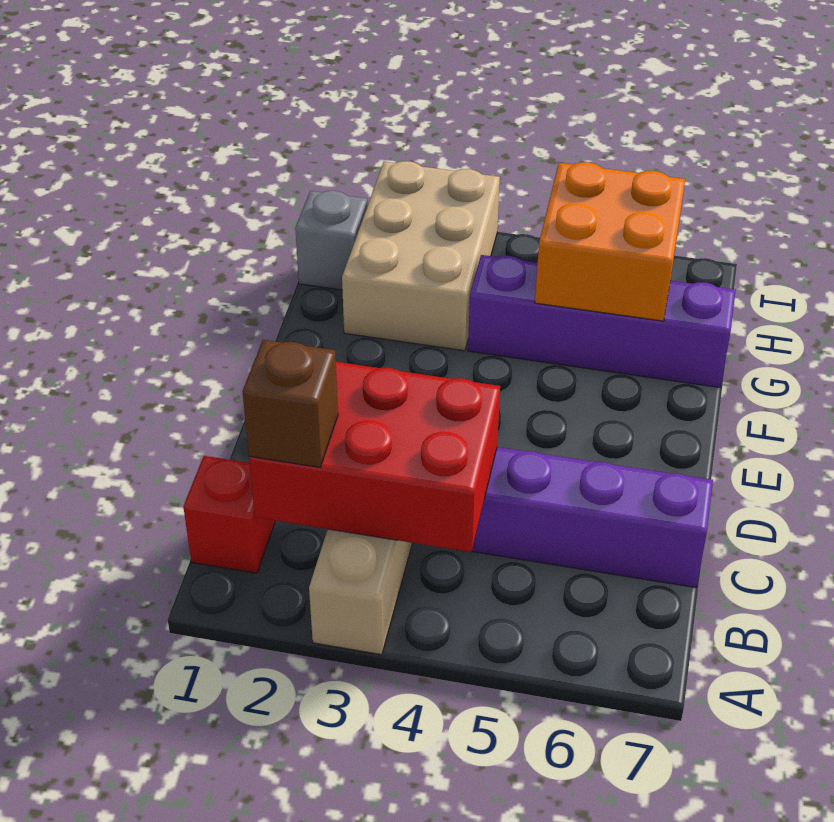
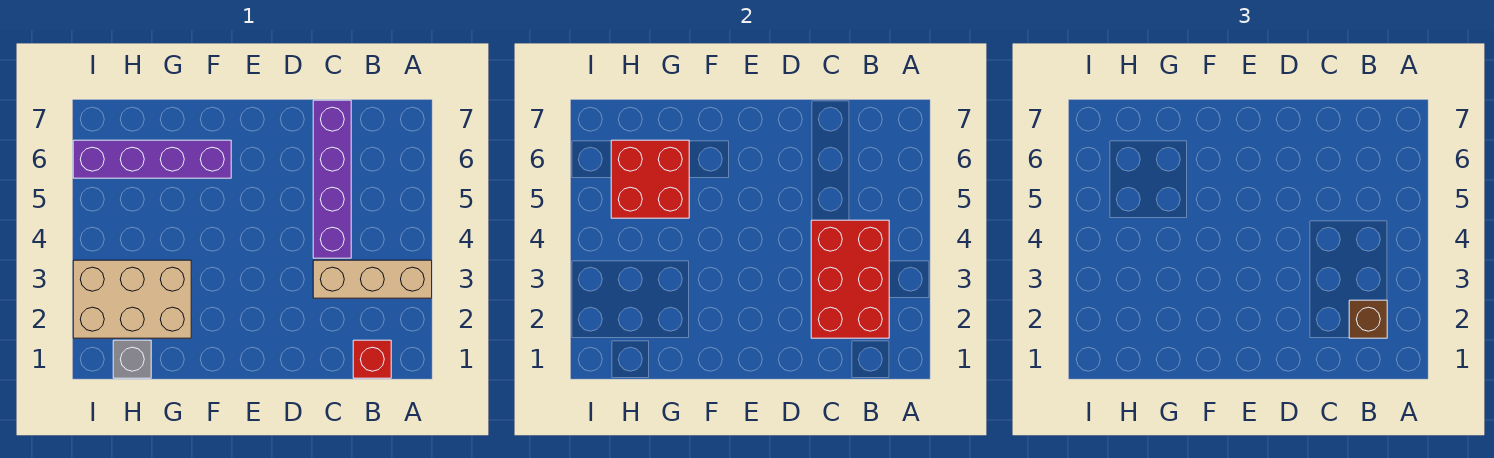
purple 1x4 brick [468,255,736,388] -> purple 1x4 brick turned to [73,140,231,178]
orange 2x2 brick [535,162,685,321] -> red 2x2 brick [611,140,689,218]

